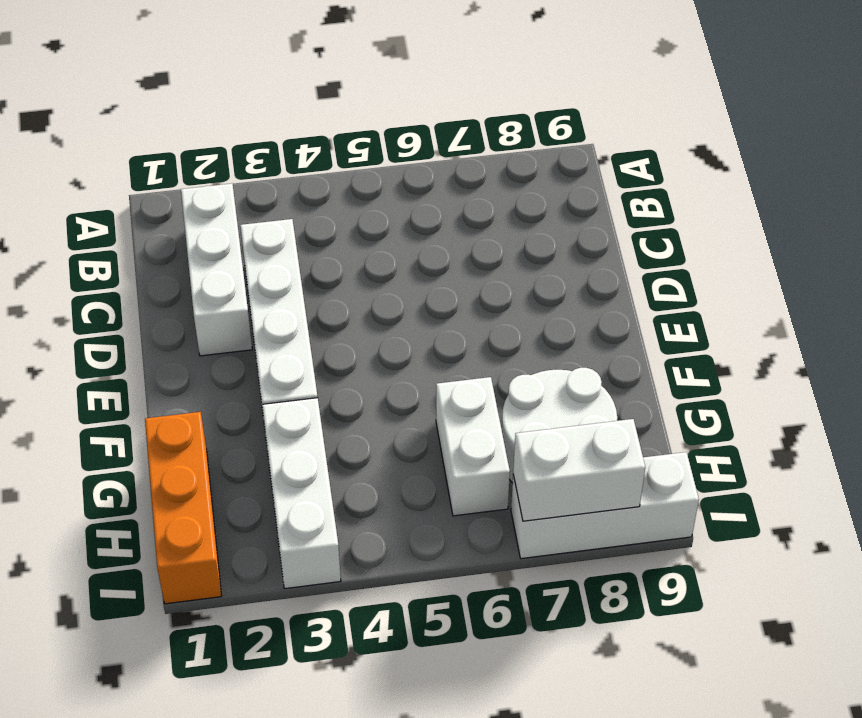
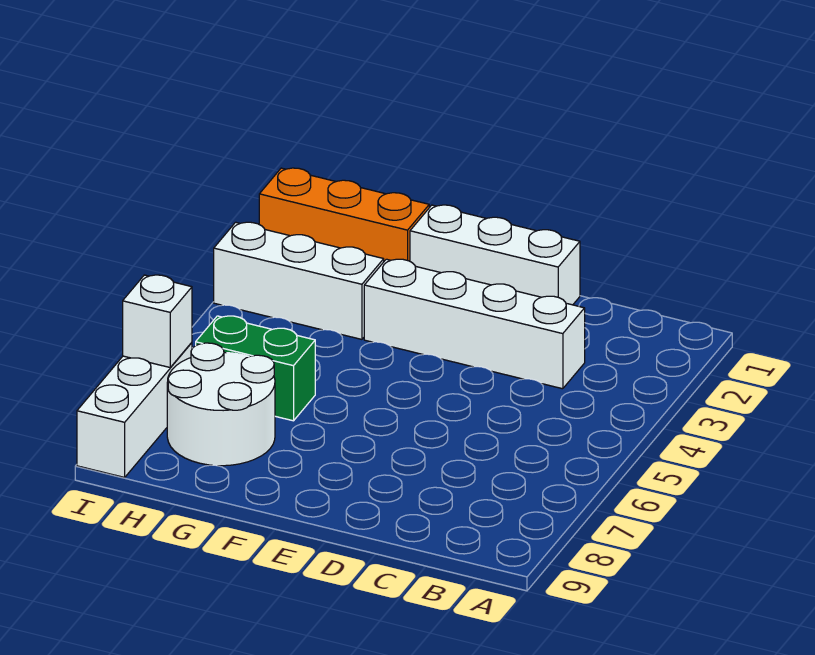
white 1x3 brick [181,183,252,356] -> white 1x3 brick moved to [410,205,580,305]
white 1x2 brick [436,377,510,516] -> green 1x2 brick [196,316,315,421]
white 1x2 brick [513,419,645,521] -> white 1x1 brick [123,275,192,367]

